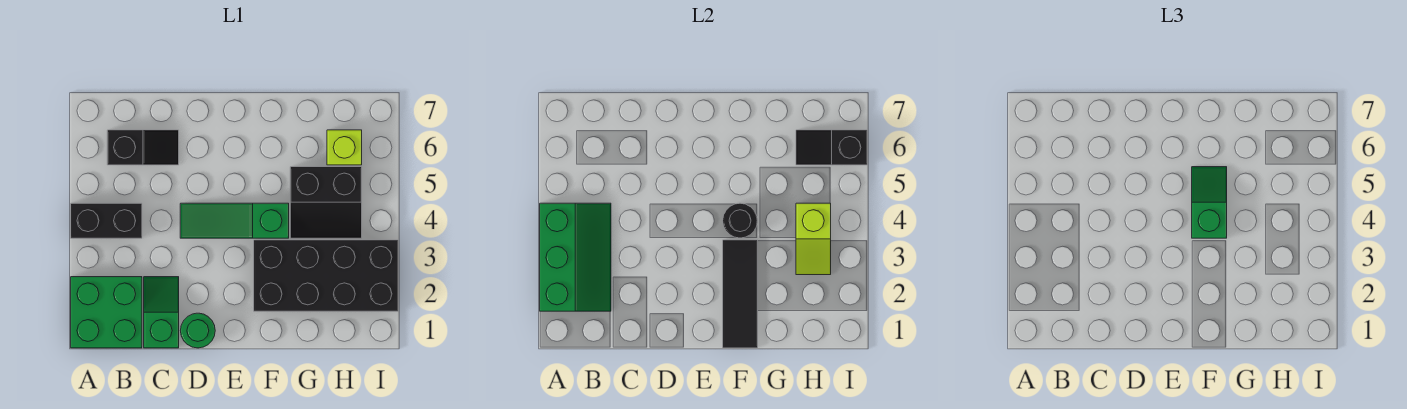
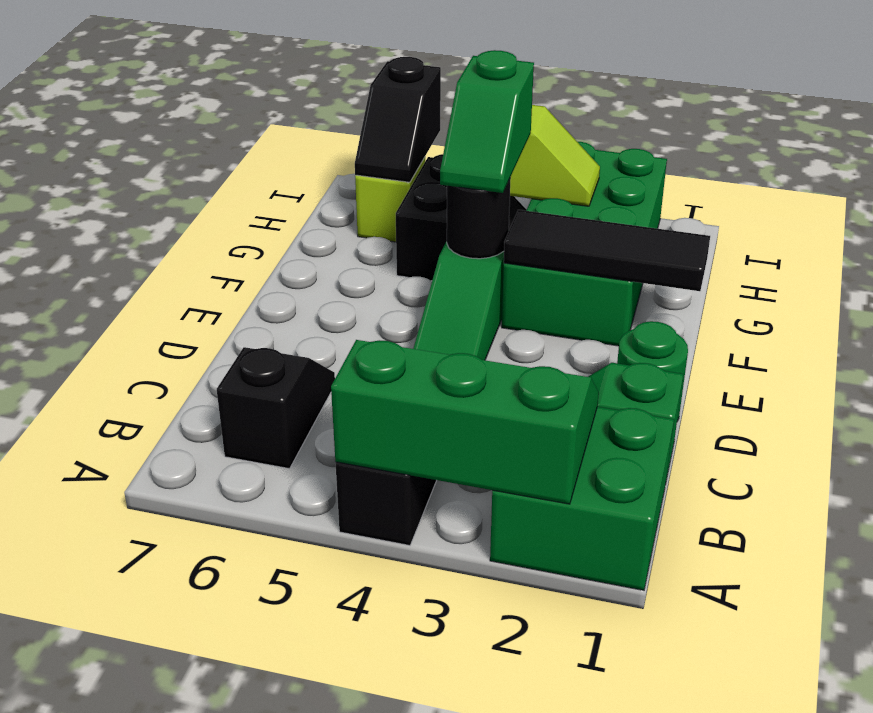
black 2x4 brick [254,240,398,311] -> green 2x4 brick [502,142,667,346]
green 1x2 slope [1192,167,1227,238] -> green 1x2 slope turned to [440,50,534,193]

